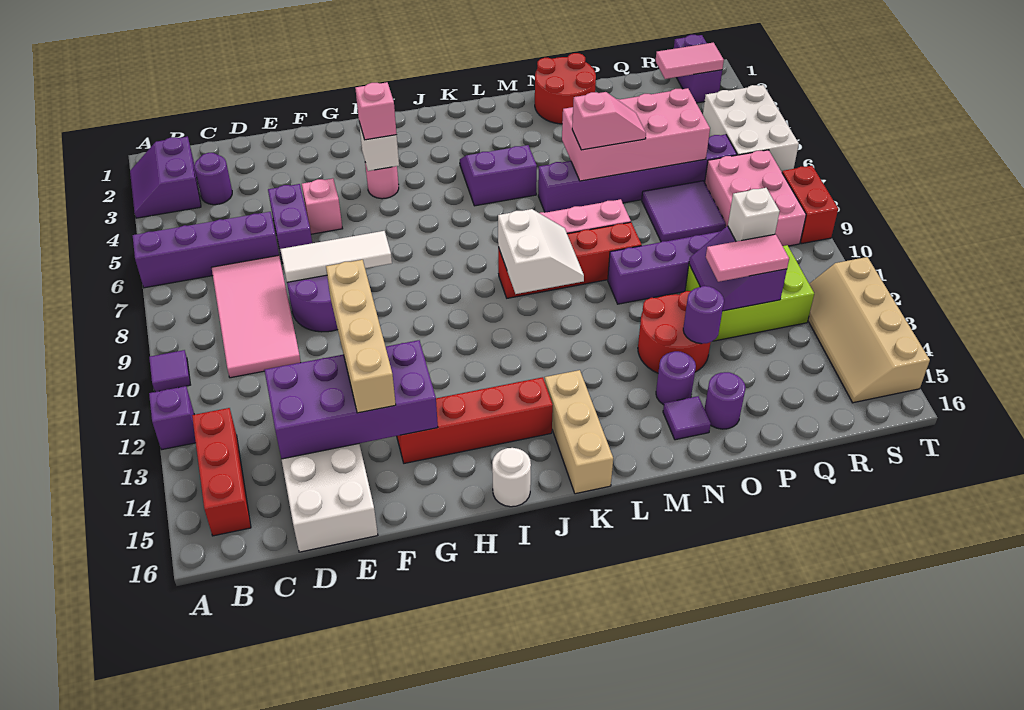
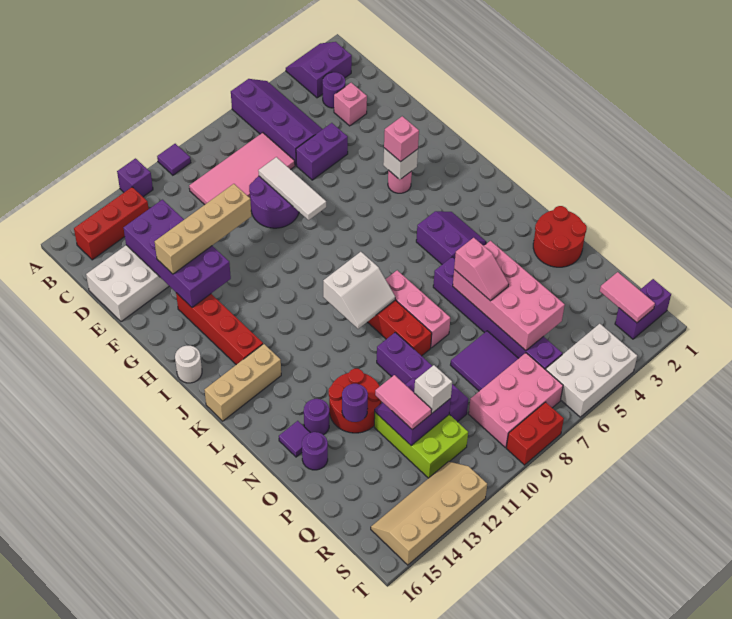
pink 1x1 brick [302,178,343,234] -> pink 1x1 brick moved to [334,83,367,126]

